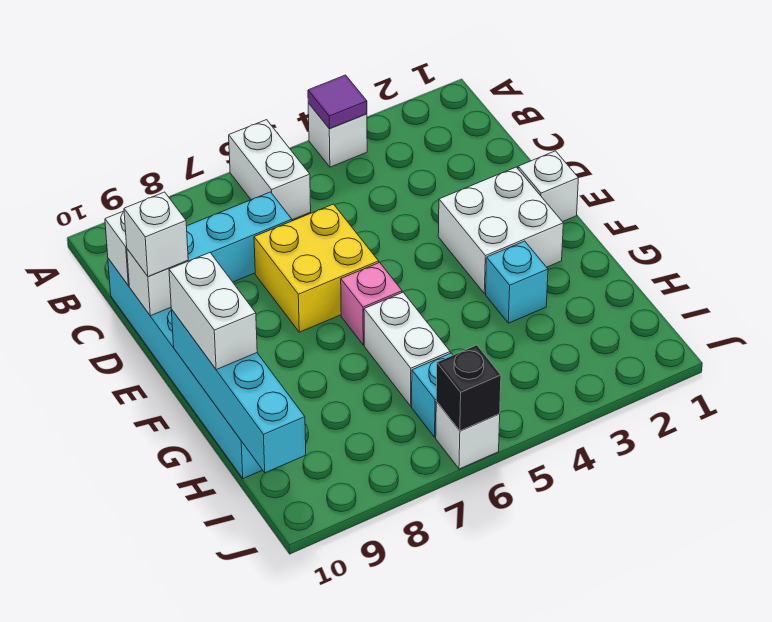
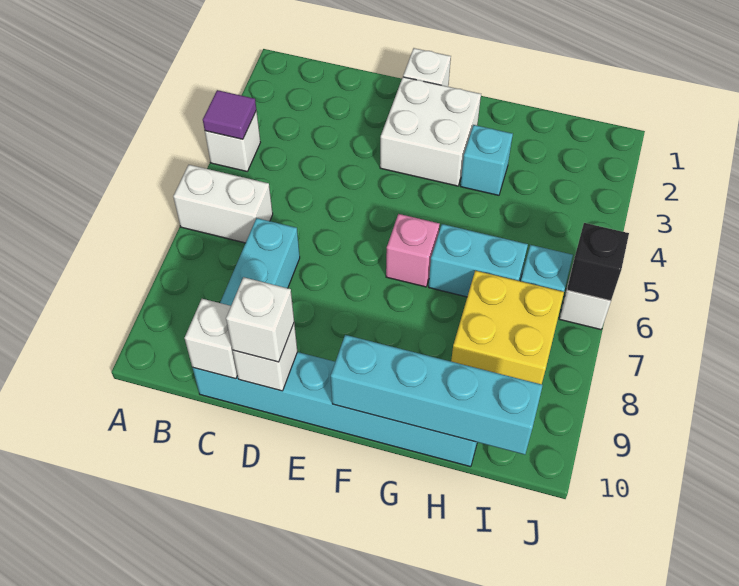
yellow 2x2 brick [254,204,379,332] -> yellow 2x2 brick moved to [451,271,564,384]
white 1x2 brick [169,253,257,370] -> none
white 1x2 brick [364,292,450,406] -> cyan 1x2 brick [429,224,528,297]

